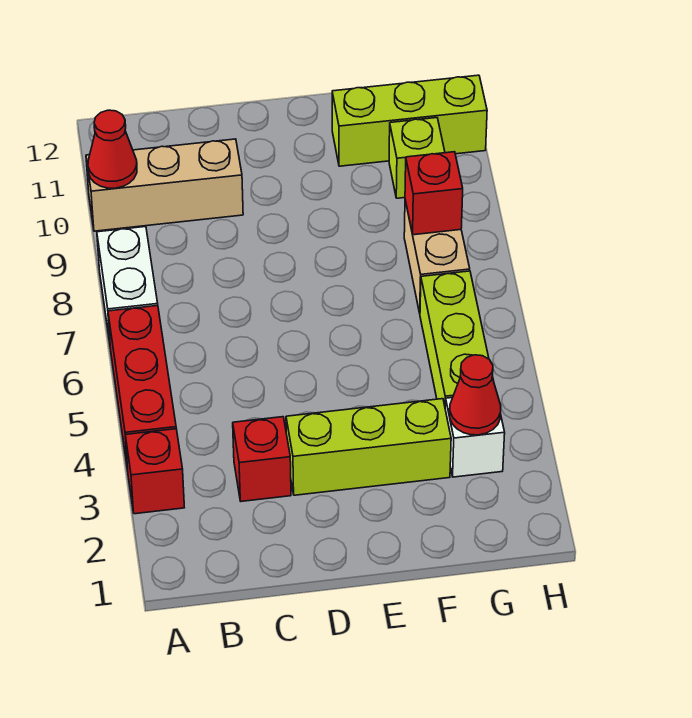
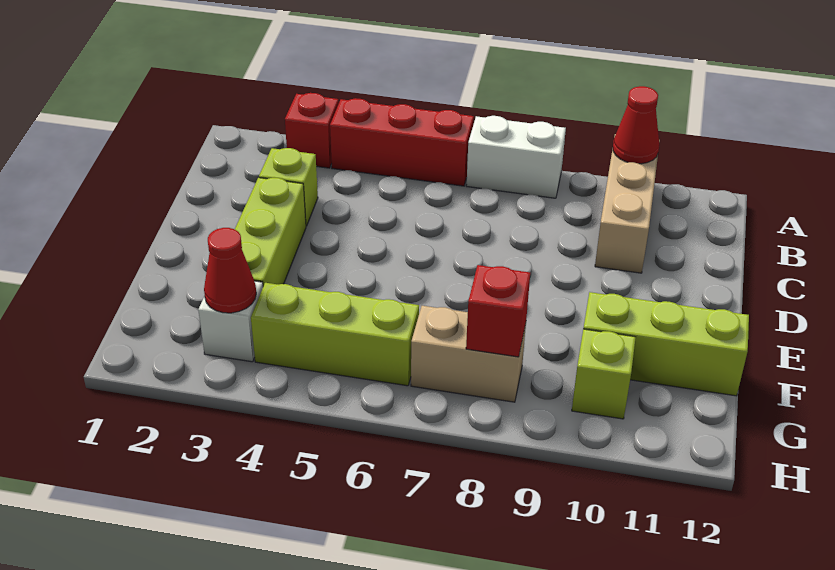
red 1x1 brick [233,417,291,501] -> lime 1x1 brick [259,148,318,226]
lime 1x3 brick [332,75,487,166] -> lime 1x3 brick turned to [583,292,749,396]

